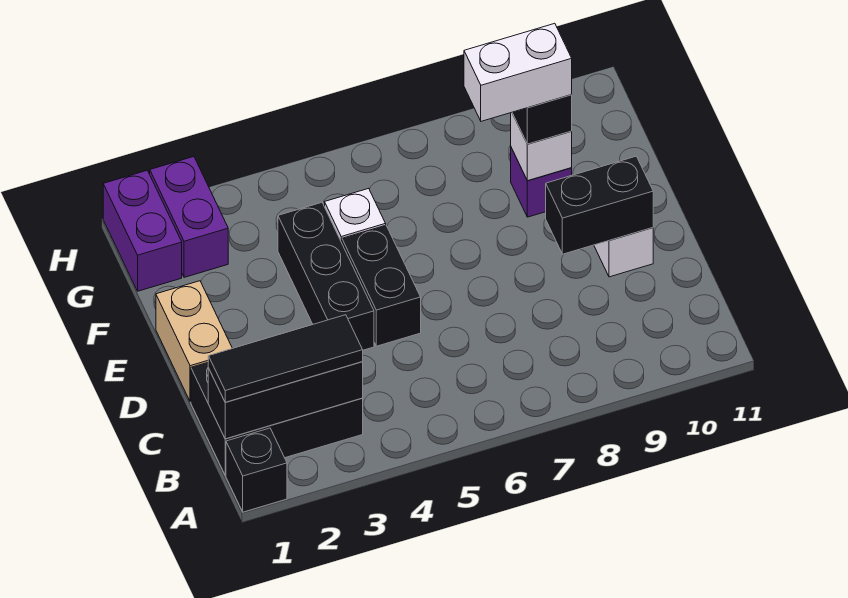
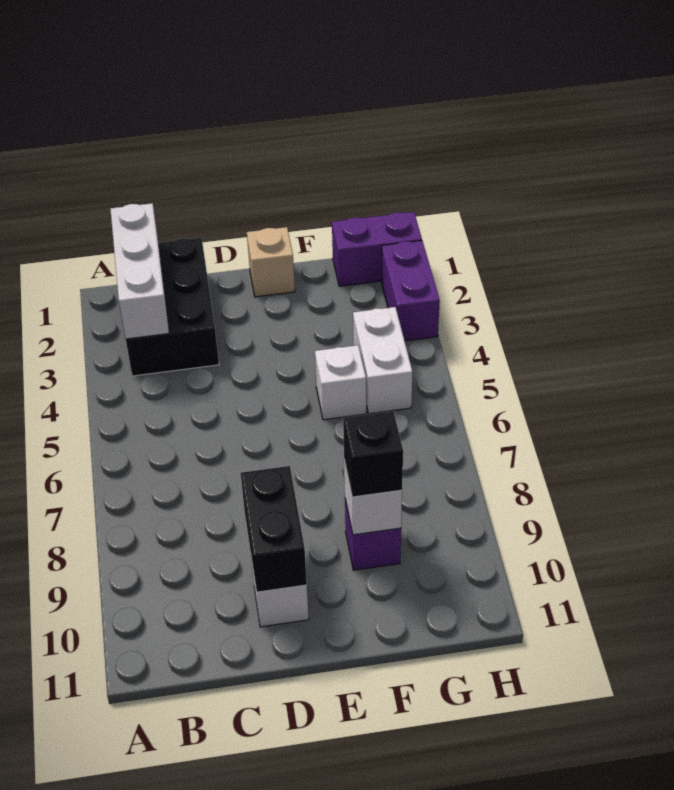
black 1x1 brick [226,428,287,512] -> none
black 1x3 brick [208,362,363,439] -> white 1x3 brick [111,203,169,339]
black 1x3 tile [208,315,363,402] -> none
tan 1x2 brick [156,281,232,402] -> tan 1x1 brick [247,227,295,297]
black 1x3 brick [278,202,374,350] -> none
black 1x2 brick [342,225,421,346] -> none
white 1x2 brick [464,23,572,121] -> white 1x2 brick moved to [353,307,412,414]
purple 1x2 brick [150,157,228,277] -> purple 1x2 brick turned to [381,241,440,341]

